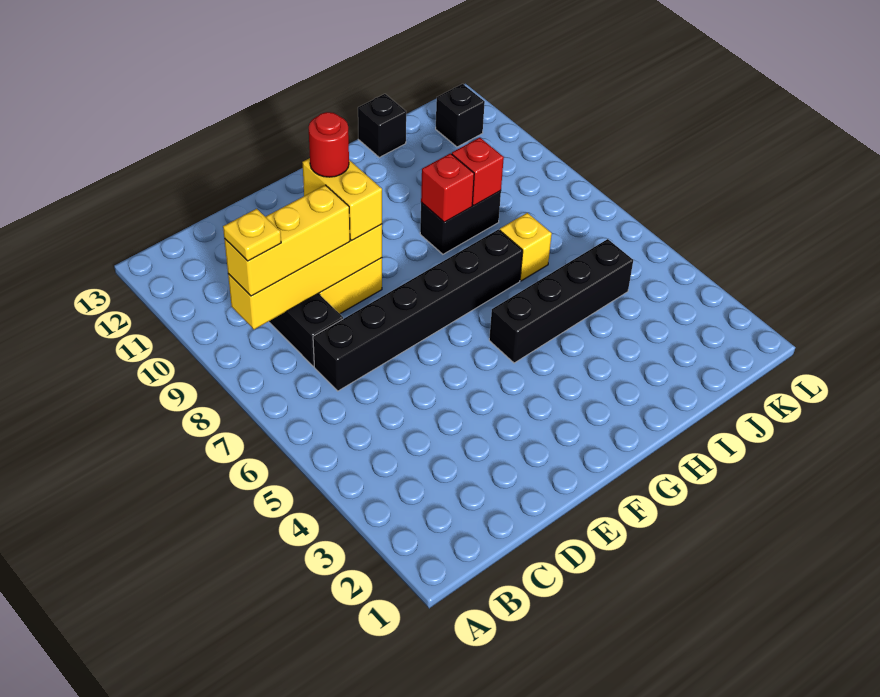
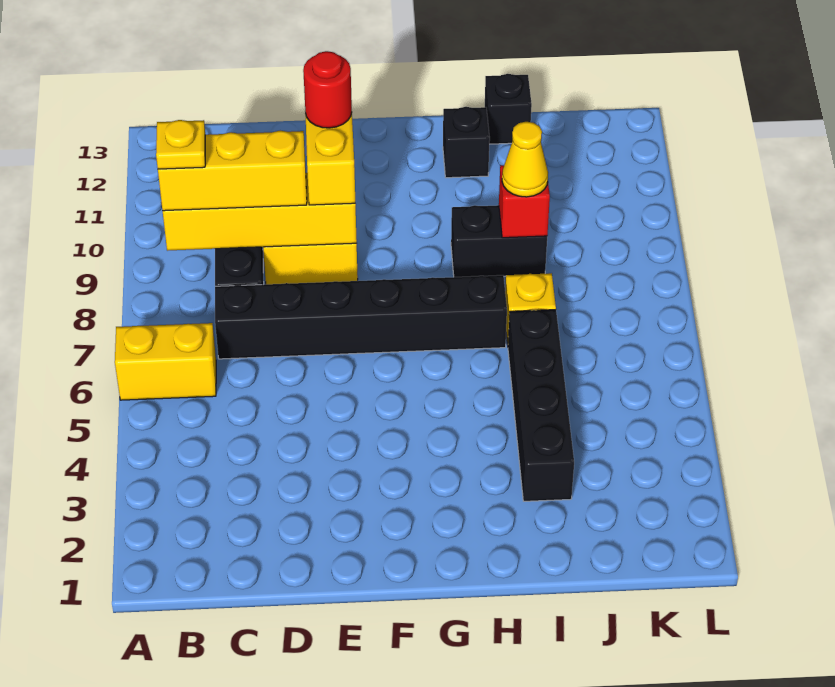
none -> yellow 1x2 brick [115,323,216,400]
black 1x4 brick [489,239,633,363] -> black 1x4 brick turned to [508,310,574,501]
red 1x1 brick [421,153,474,222] -> none
none -> yellow 1x1 cone [502,122,548,197]
black 1x1 brick [436,84,485,147] -> black 1x1 brick moved to [443,107,490,178]

